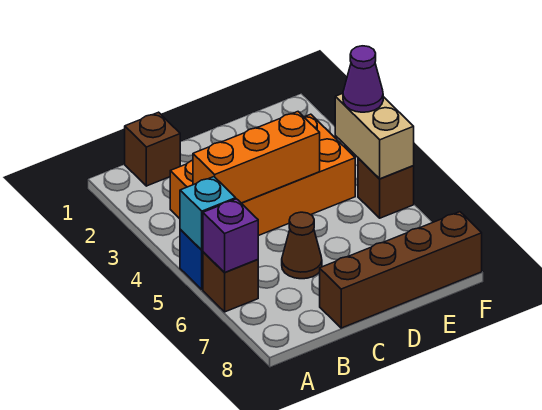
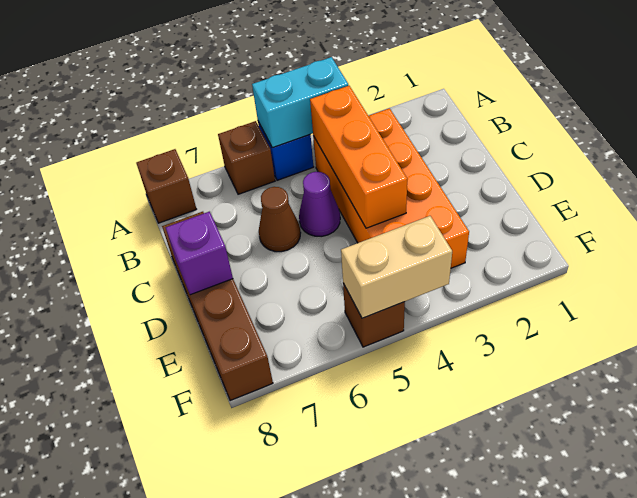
cyan 1x1 brick [180,177,236,250] -> cyan 1x2 brick [252,57,349,148]
purple 1x1 brick [203,199,258,273] -> purple 1x1 brick moved to [166,212,233,295]
brown 1x1 brick [125,112,180,186] -> brown 1x1 brick moved to [136,149,196,223]
purple 1x1 cone [343,46,383,112] -> purple 1x1 cone moved to [299,172,340,237]

